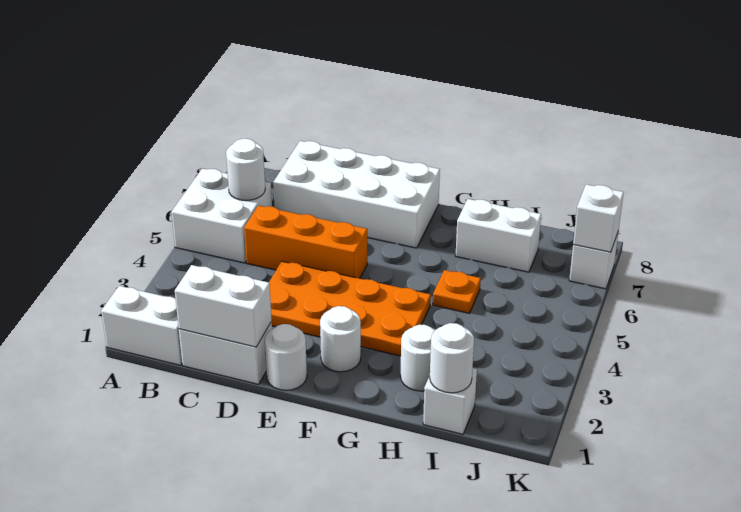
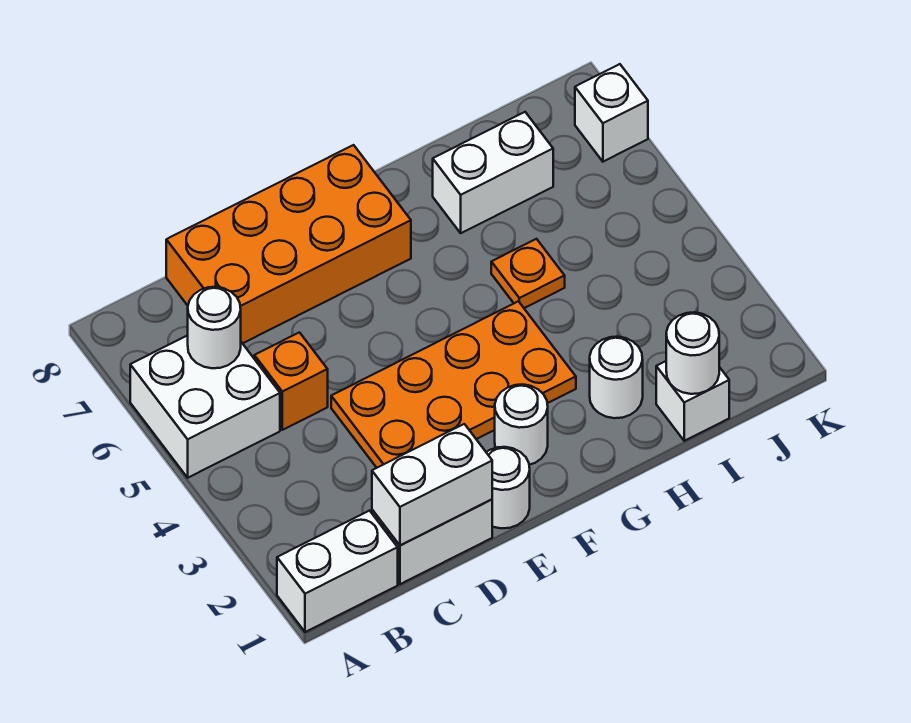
orange 1x3 brick [244,206,367,279] -> orange 1x1 brick [254,332,328,430]
white 2x4 brick [273,141,440,248] -> orange 2x4 brick [166,145,411,343]
white 1x1 brick [573,184,624,252] -> none

